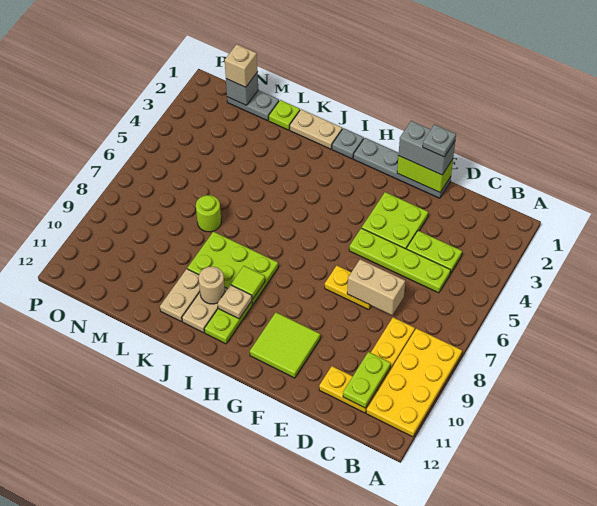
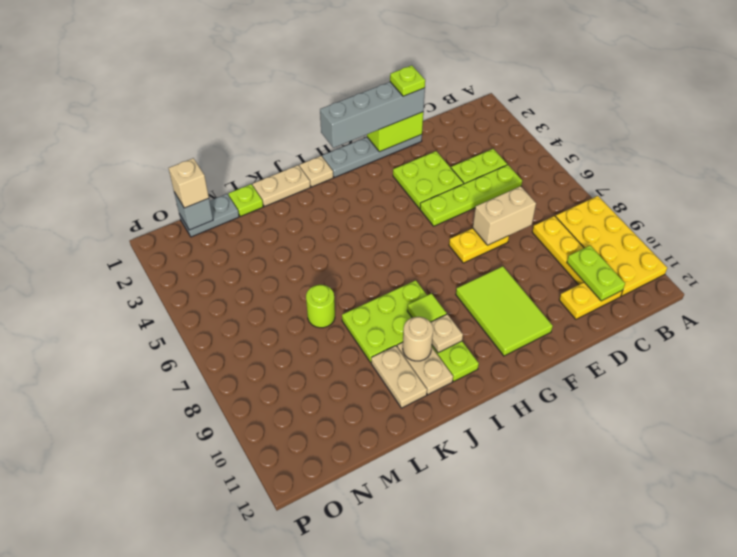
grey 1x2 brick [398,121,455,175] -> grey 1x4 brick [320,82,425,148]
grey 1x1 plate [423,125,456,157] -> lime 1x1 plate [390,65,425,96]
lime 2x2 tile [250,312,320,378] -> lime 2x3 tile [456,266,553,356]
grey 1x1 plate [332,128,364,159] -> tan 1x1 plate [300,156,333,187]

